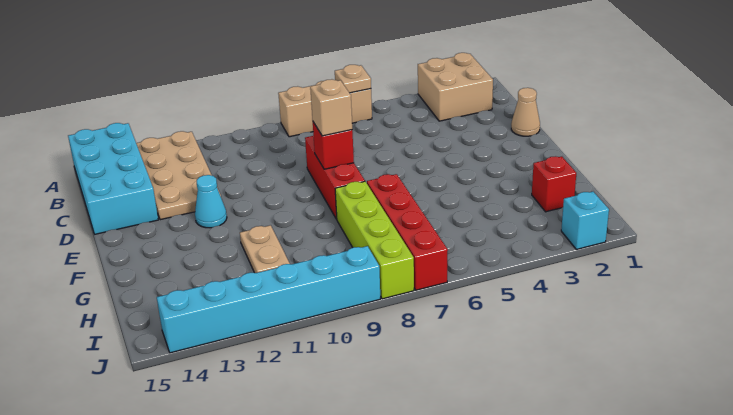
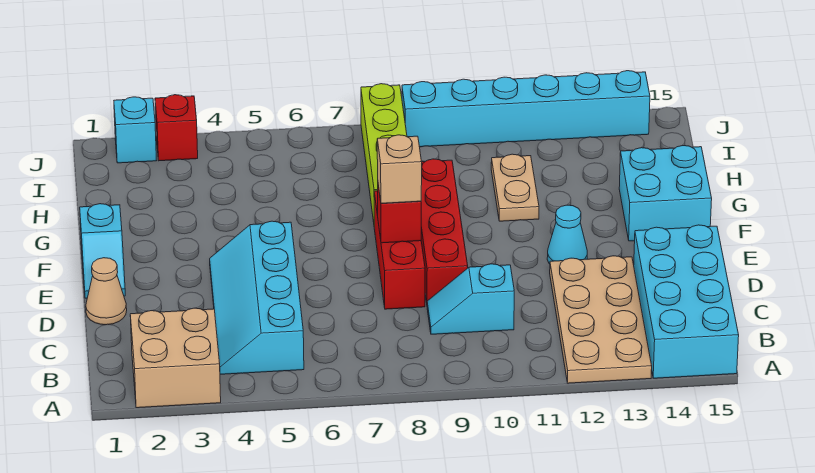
tan 1x3 brick [278,81,372,137] -> none
tan 1x1 plate [335,65,371,93] -> none
none -> cyan 2x4 slope [210,221,304,374]
none -> cyan 1x2 slope [427,264,514,334]
none -> cyan 1x2 slope [80,204,125,298]
none -> cyan 2x2 brick [619,146,712,241]
red 1x4 brick [367,174,448,290] -> red 1x4 brick moved to [421,159,468,303]
red 1x1 brick [532,156,576,212] -> red 1x1 brick moved to [155,95,198,161]

